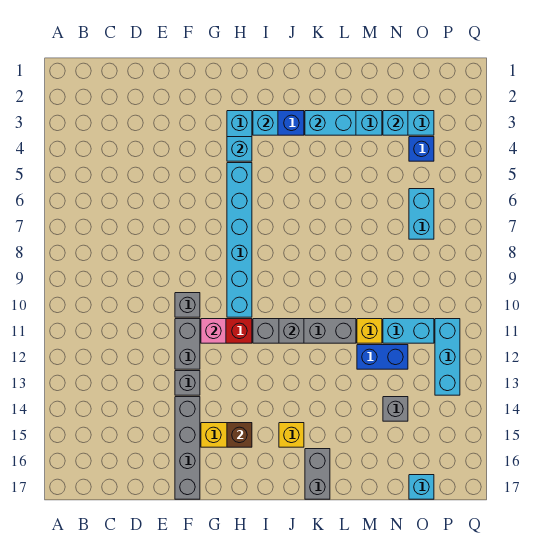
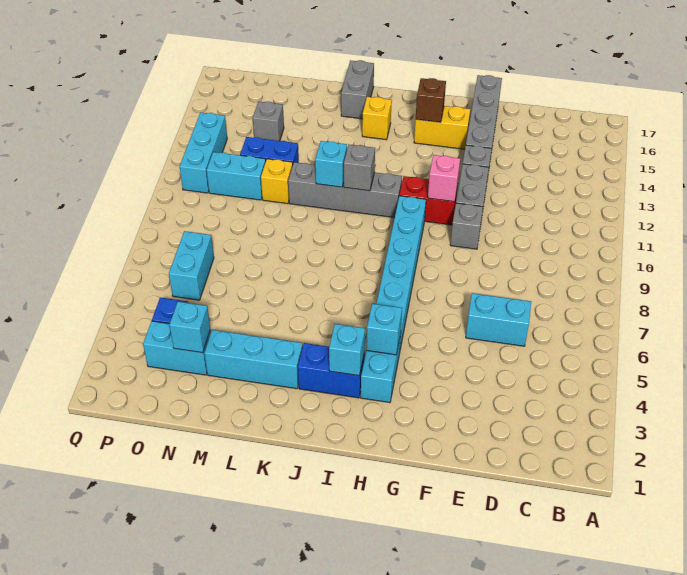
cyan 1x2 brick [305,111,356,135] -> cyan 1x2 brick moved to [466,293,531,346]
cyan 1x1 brick [409,475,434,499] -> cyan 1x1 brick moved to [315,141,347,187]

